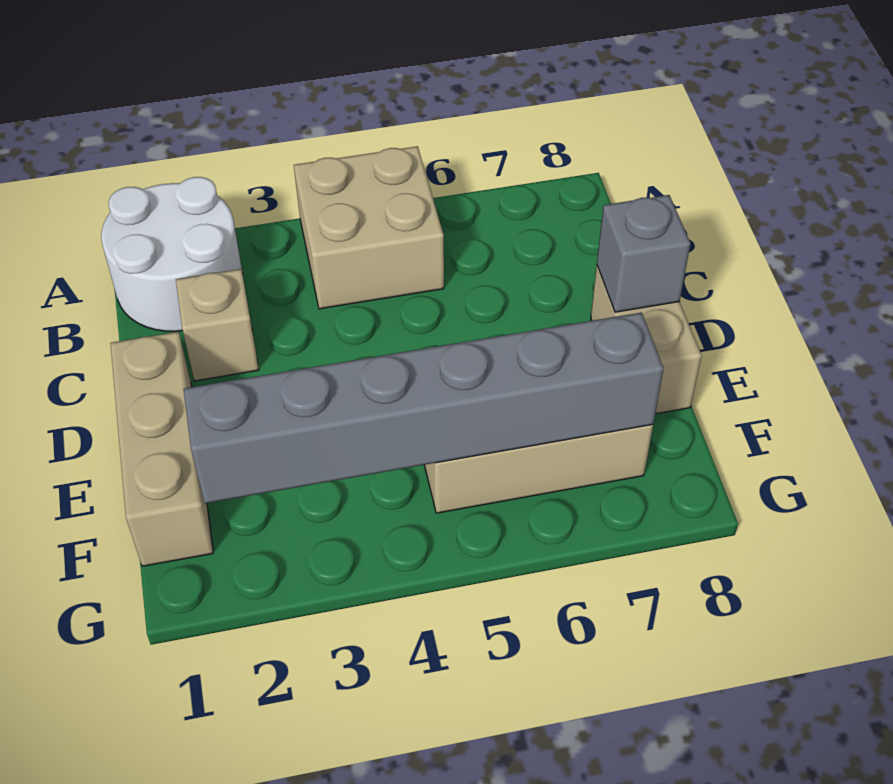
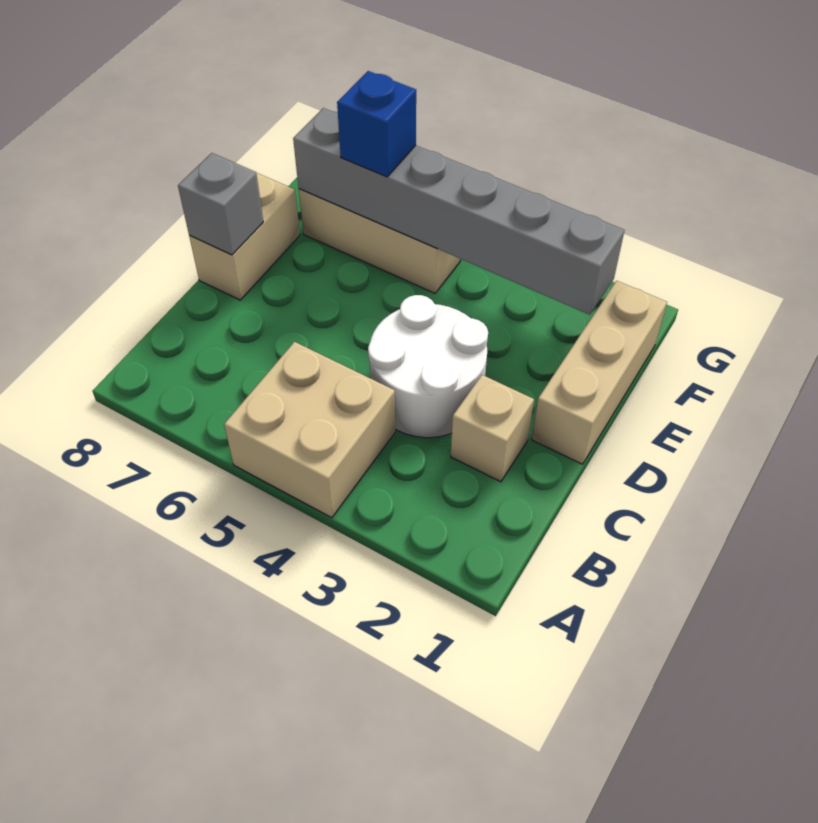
white 2x2 round brick [101,177,243,331] -> white 2x2 round brick moved to [368,295,488,438]
none -> blue 1x1 brick [337,71,416,177]

